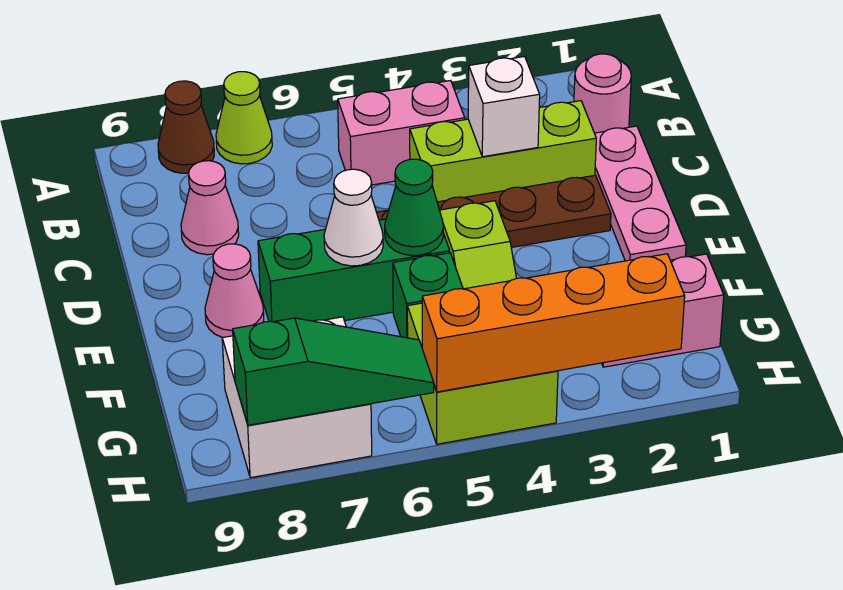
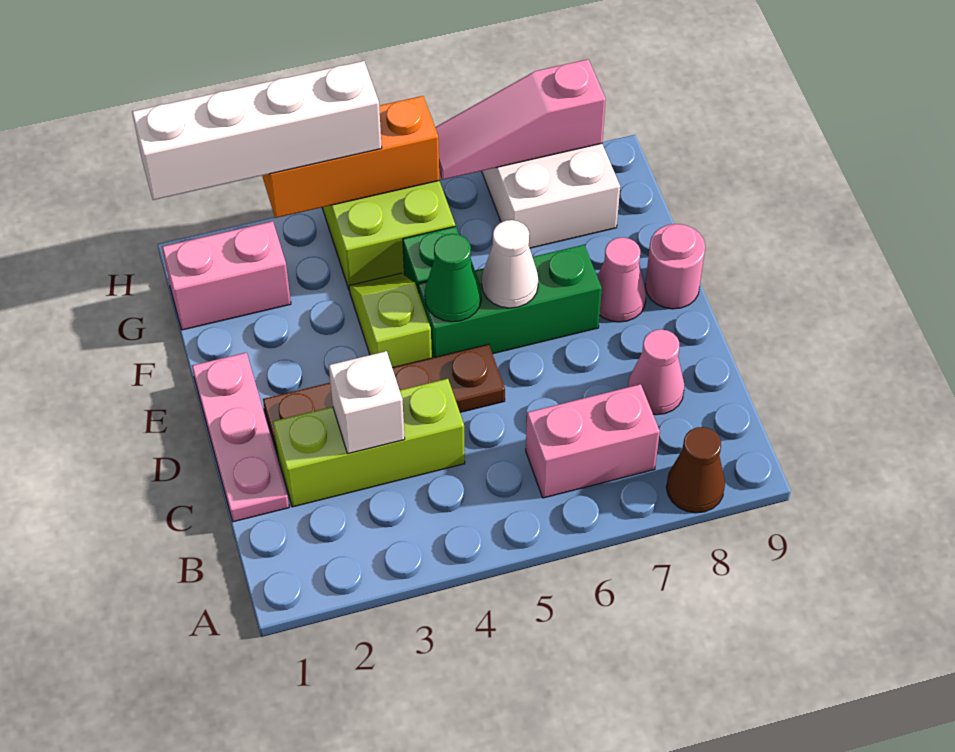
lime 1x1 cone [216,72,272,164] -> none
pink 1x1 round brick [574,54,631,133] -> pink 1x1 round brick moved to [645,224,705,309]
pink 1x2 brick [338,81,465,185] -> pink 1x2 brick moved to [526,384,660,498]
none -> white 1x4 brick [132,61,382,200]
orange 1x4 brick [422,254,685,392] -> orange 1x3 brick [262,96,439,218]
green 1x3 slope [233,318,434,425] -> pink 1x3 slope [435,59,606,180]

